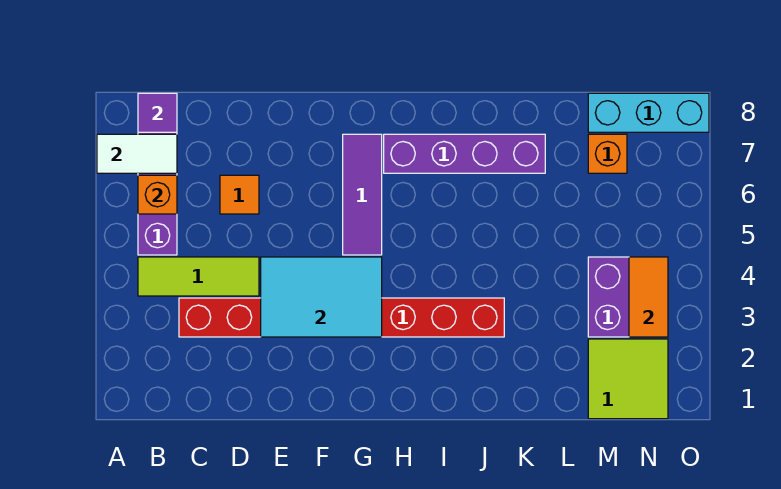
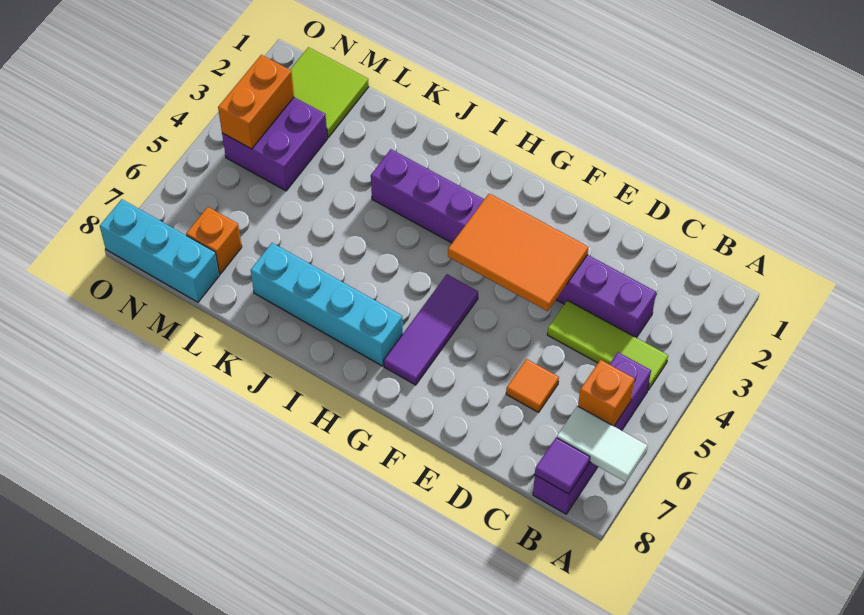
red 1x8 brick [179,298,504,337] -> purple 1x8 brick [371,149,656,338]
cyan 2x3 tile [261,257,382,337] -> orange 2x3 tile [448,194,588,311]
purple 1x4 brick [384,134,545,173] -> cyan 1x4 brick [251,243,403,366]
orange 1x2 tile [629,257,668,337] -> orange 1x2 brick [218,55,294,149]

